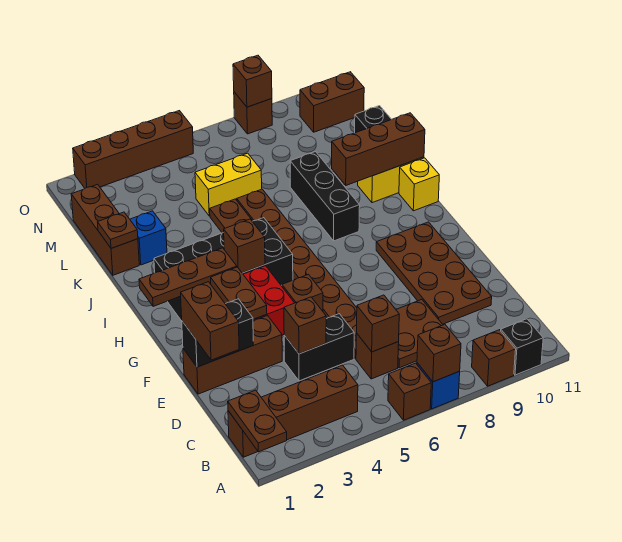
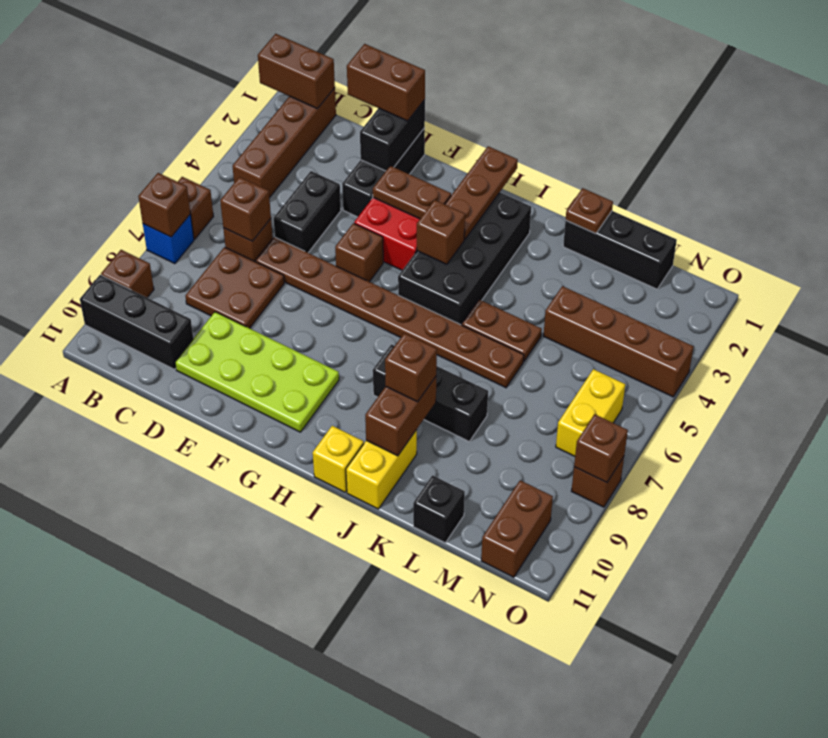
brown 1x2 plate [228,390,287,452] -> brown 1x2 brick [258,34,335,109]
black 1x1 brick [501,319,543,375] -> black 1x3 brick [80,275,193,369]
brown 1x1 brick [284,297,326,354] -> brown 1x1 brick moved to [385,333,437,402]
brown 2x4 plate [376,222,492,324] -> lime 2x4 plate [175,312,339,432]
brown 1x3 brick [183,316,282,394] -> black 1x3 brick [342,128,425,217]
brown 1x3 brick [332,113,425,185] -> brown 1x2 brick [365,377,436,456]
brown 1x3 brick [71,184,139,275] -> black 1x3 brick [563,211,677,289]
blue 1x1 brick [130,211,167,265] -> none
yellow 1x2 brick [195,153,262,216] -> yellow 1x2 brick moved to [556,369,625,456]
brown 1x4 brick [73,111,193,188] -> brown 1x4 brick turned to [543,286,694,397]

